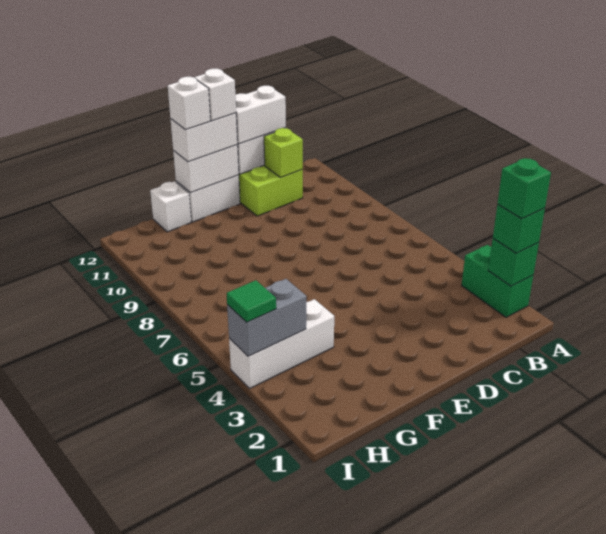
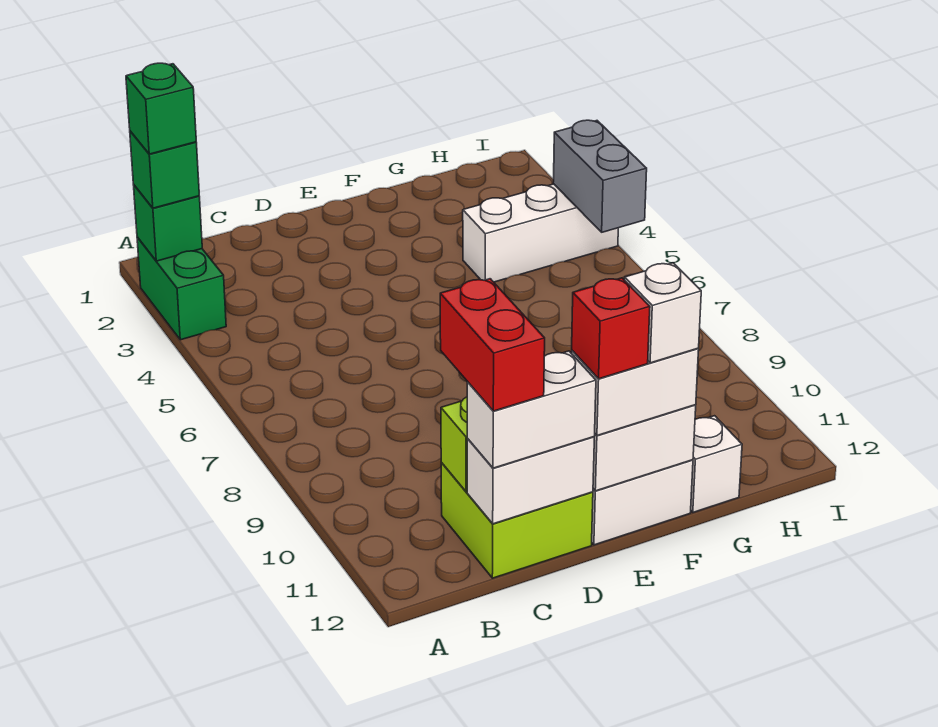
none -> red 1x2 brick [440,279,545,411]
white 1x1 brick [194,69,236,121] -> red 1x1 brick [572,278,650,379]
grey 1x2 brick [227,279,306,356] -> grey 1x2 brick turned to [553,120,647,232]
green 1x1 tile [227,280,276,322] -> none

